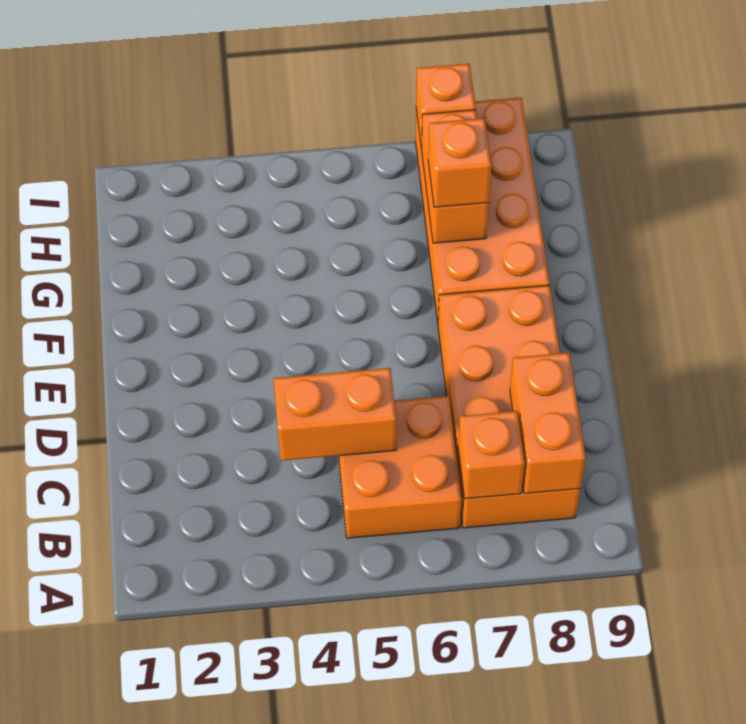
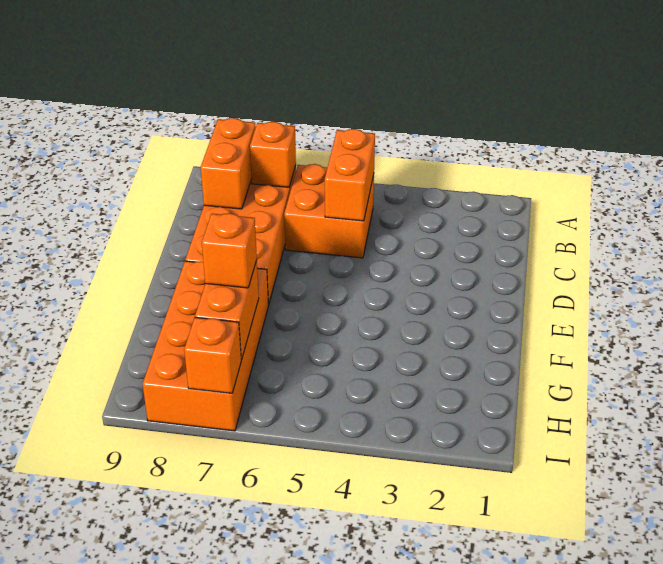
orange 1x2 brick [274,368,396,461] -> orange 1x2 brick turned to [325,129,375,221]

